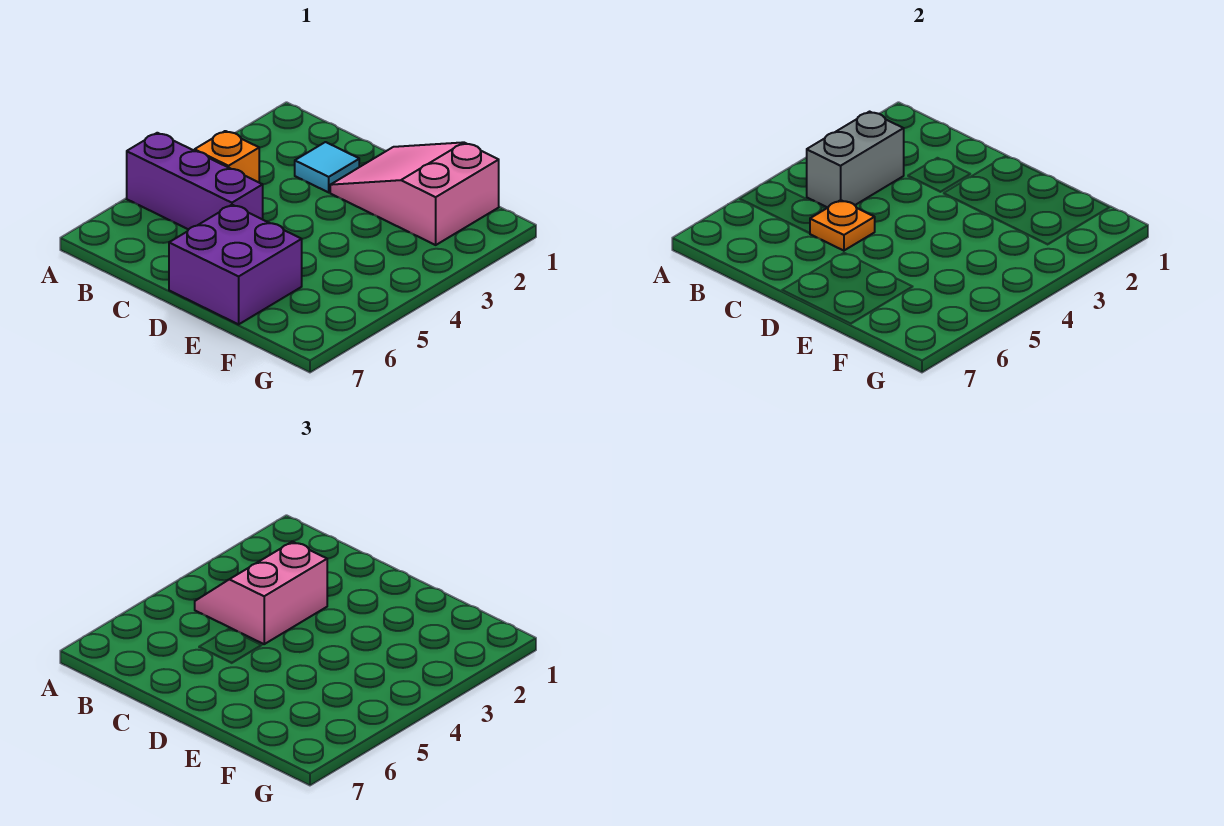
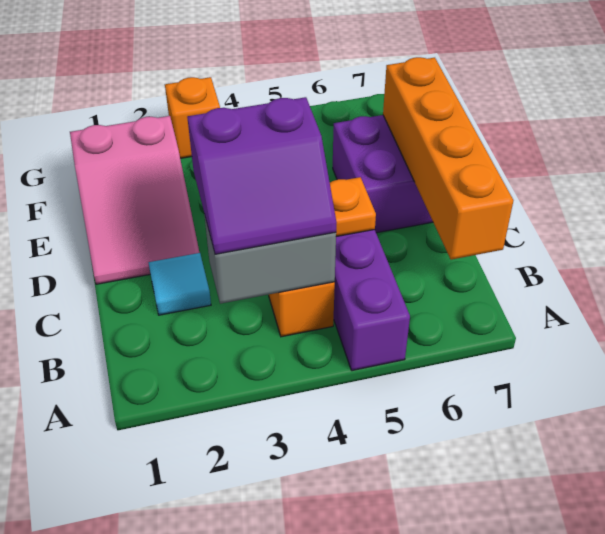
pink 2x2 slope [195,542,327,644] -> purple 2x2 slope [187,97,336,254]
none -> orange 1x4 brick [383,57,513,260]
none -> orange 1x1 brick [165,77,220,158]

